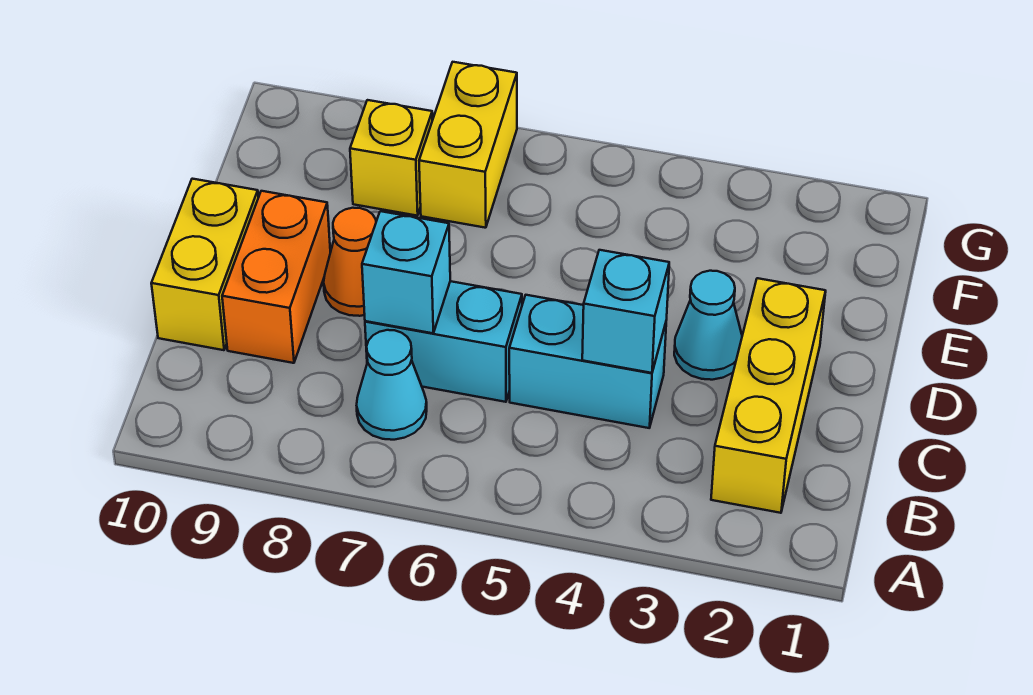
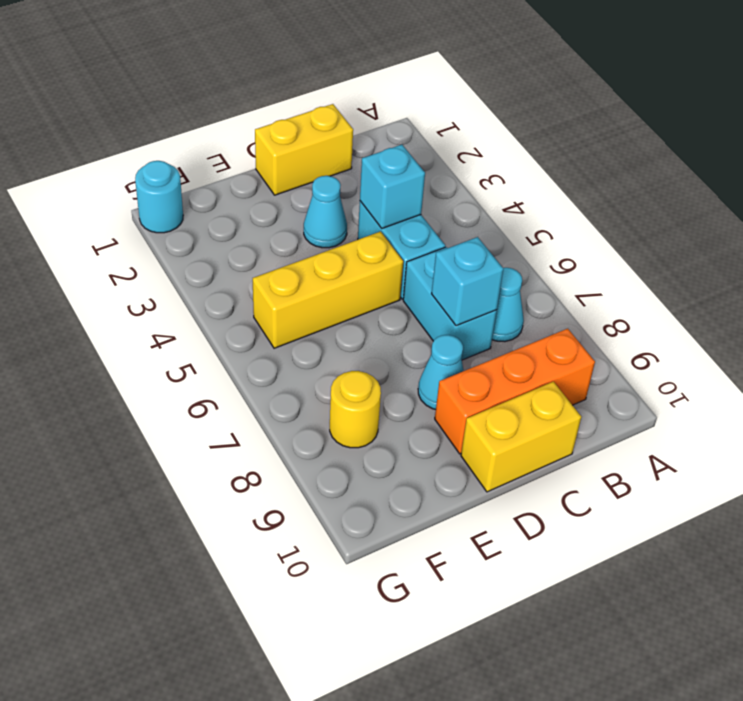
yellow 1x3 brick [711,278,826,513] -> yellow 1x3 brick moved to [253,231,403,348]
orange 1x2 brick [222,191,330,363] -> orange 1x3 brick [435,329,595,454]
orange 1x1 cone [324,208,376,316] -> cyan 1x1 cone [418,335,464,410]
yellow 1x2 brick [419,62,517,228] -> yellow 1x2 brick moved to [255,104,353,195]
yellow 1x1 brick [350,100,432,216] -> yellow 1x1 round brick [330,371,381,448]
none -> cyan 1x1 round brick [135,161,183,233]

